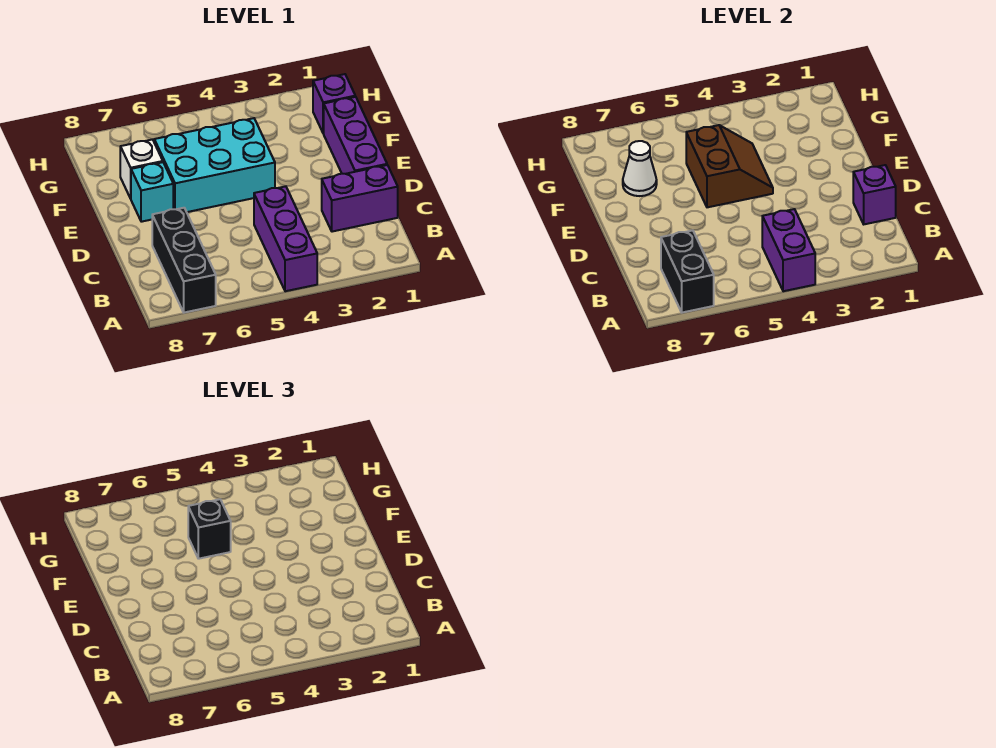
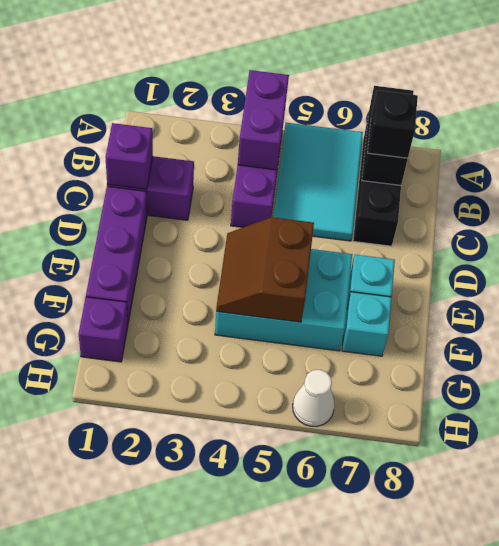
none -> cyan 2x3 tile [273,123,363,241]
black 1x1 brick [188,499,231,559] -> black 1x1 brick moved to [367,90,418,158]
white 1x1 brick [120,139,163,199] -> cyan 1x1 brick [342,292,392,356]
white 1x1 cone [623,141,657,196] -> white 1x1 cone moved to [293,370,335,426]

